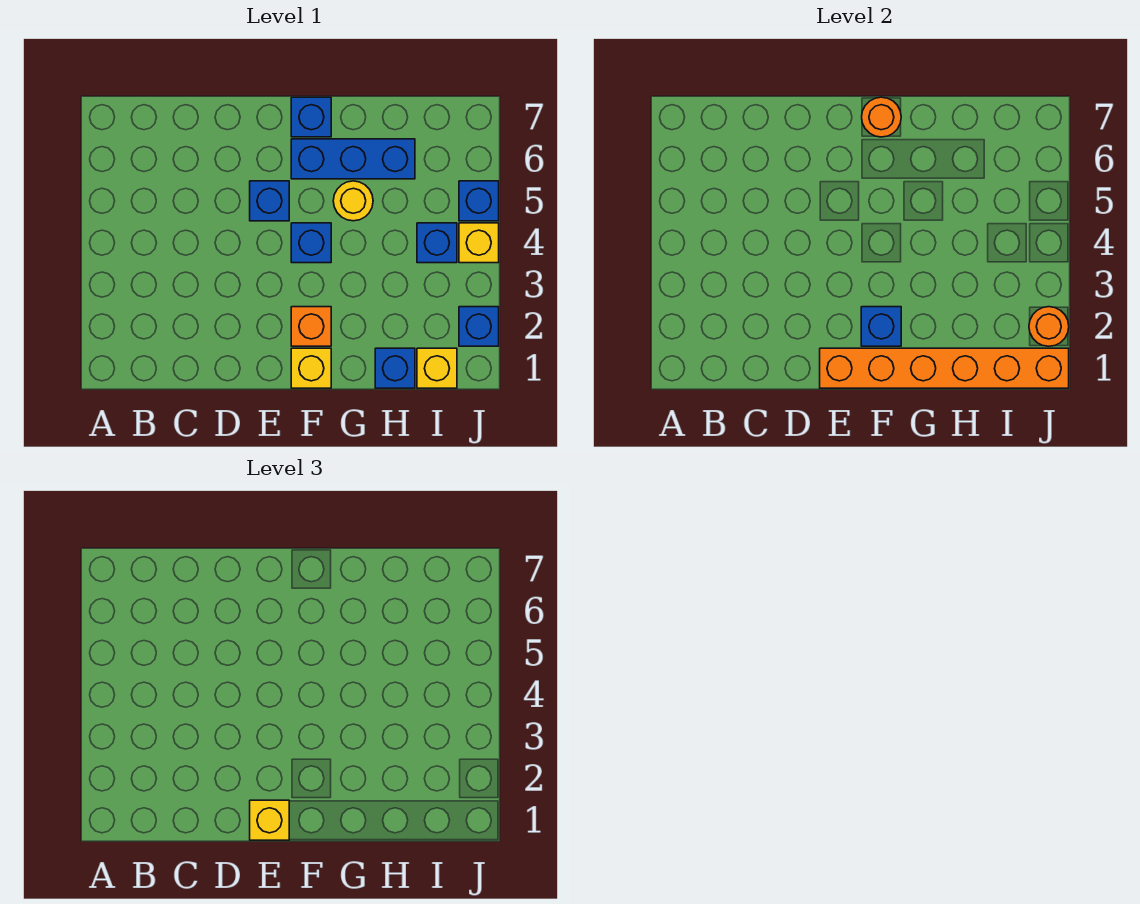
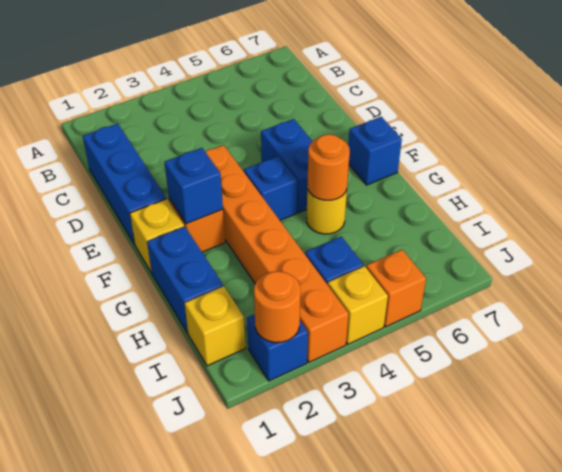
orange 1x6 brick [820,348,1069,388] -> orange 1x6 brick moved to [206,145,349,362]
yellow 1x1 brick [250,800,289,840] -> none
blue 1x1 brick [250,181,289,221] -> blue 1x2 brick [261,119,312,213]
blue 1x3 brick [291,139,415,179] -> blue 1x3 brick moved to [83,124,166,245]
orange 1x1 round brick [862,97,901,137] -> orange 1x1 round brick moved to [307,134,350,200]
blue 1x1 brick [375,348,415,388] -> blue 1x2 brick [147,226,223,333]
blue 1x1 brick [459,181,499,221] -> orange 1x1 brick [366,250,426,327]

